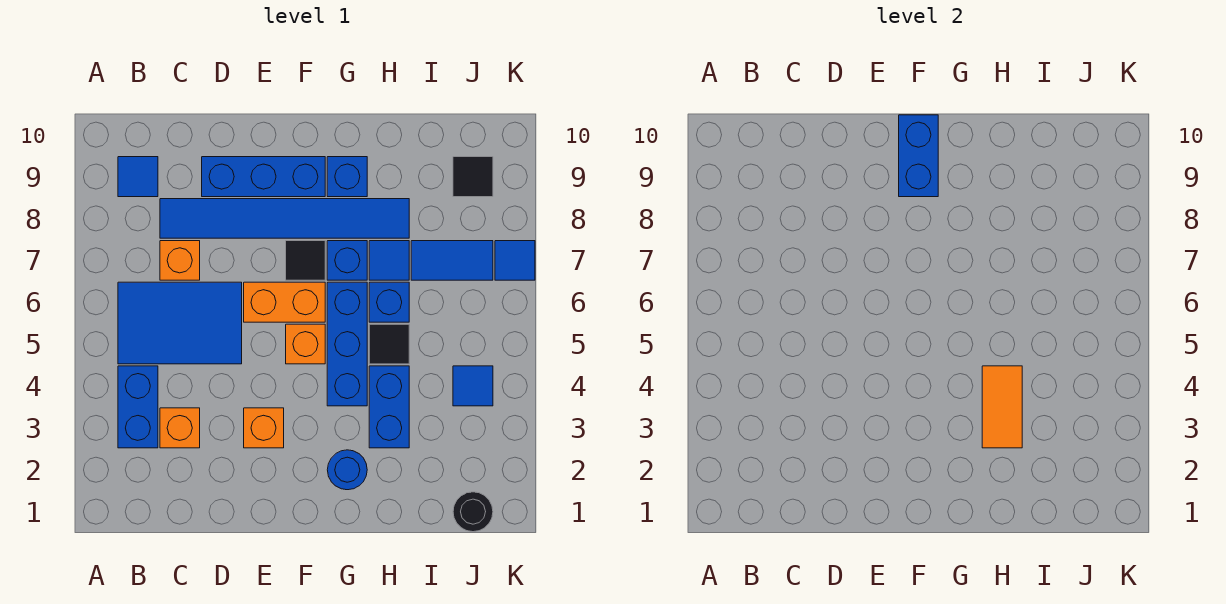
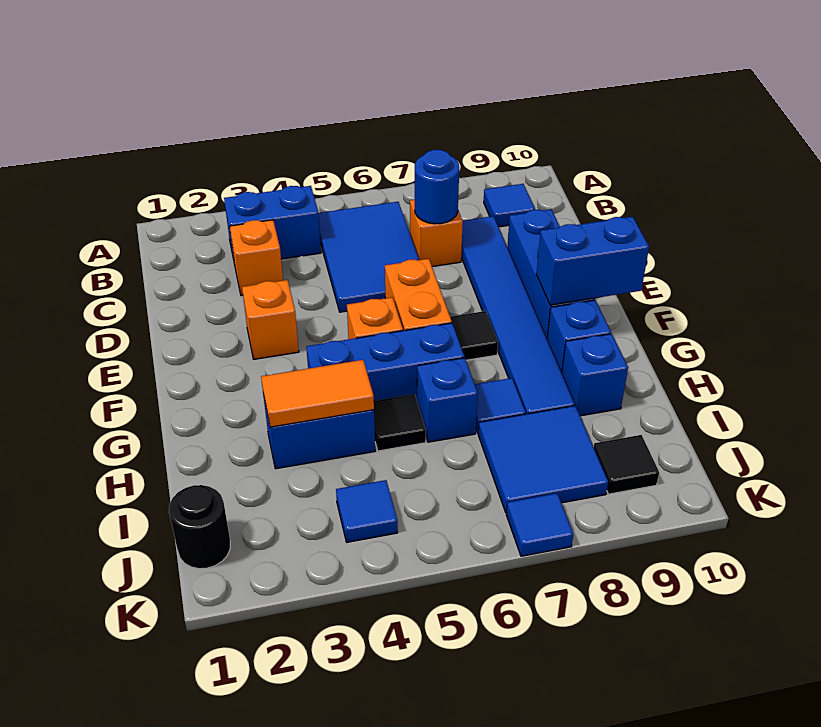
blue 1x1 round brick [327,450,367,490] -> blue 1x1 round brick moved to [415,150,459,224]
blue 1x1 brick [327,241,367,280] -> blue 1x1 brick moved to [562,334,628,416]
blue 1x2 tile [411,241,493,280] -> blue 2x2 tile [478,406,608,513]

